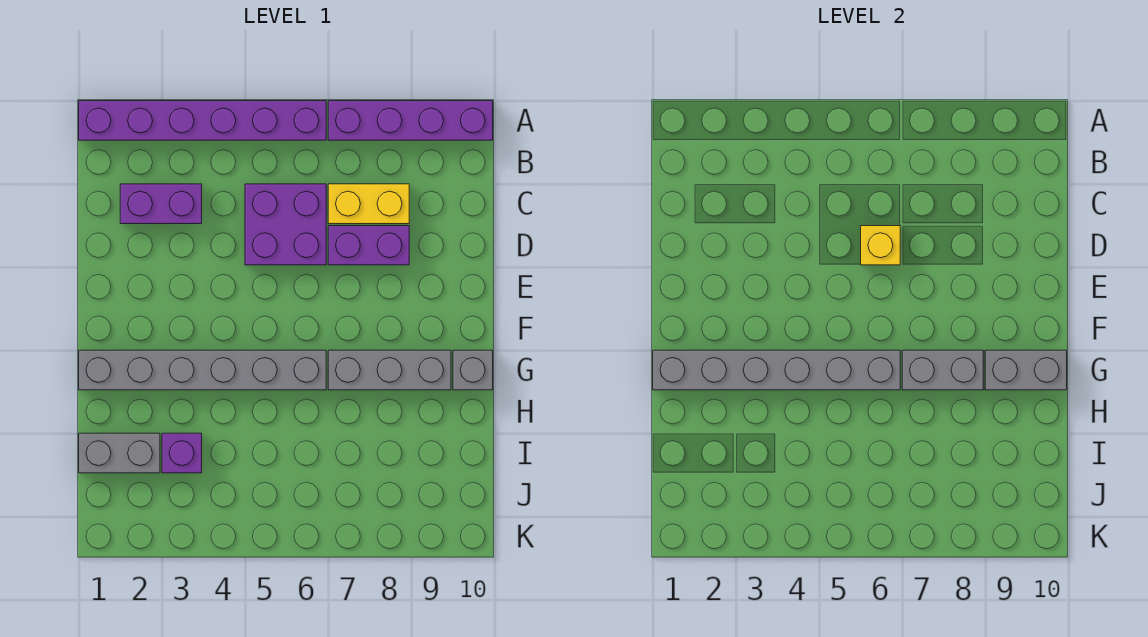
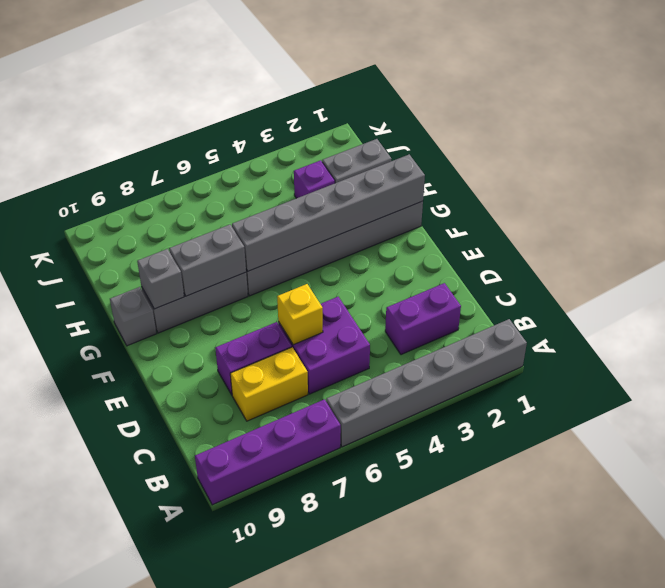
purple 1x6 brick [79,101,326,140] -> grey 1x6 brick [326,319,527,447]
grey 1x2 brick [985,350,1067,390] -> grey 1x1 brick [137,249,184,309]

